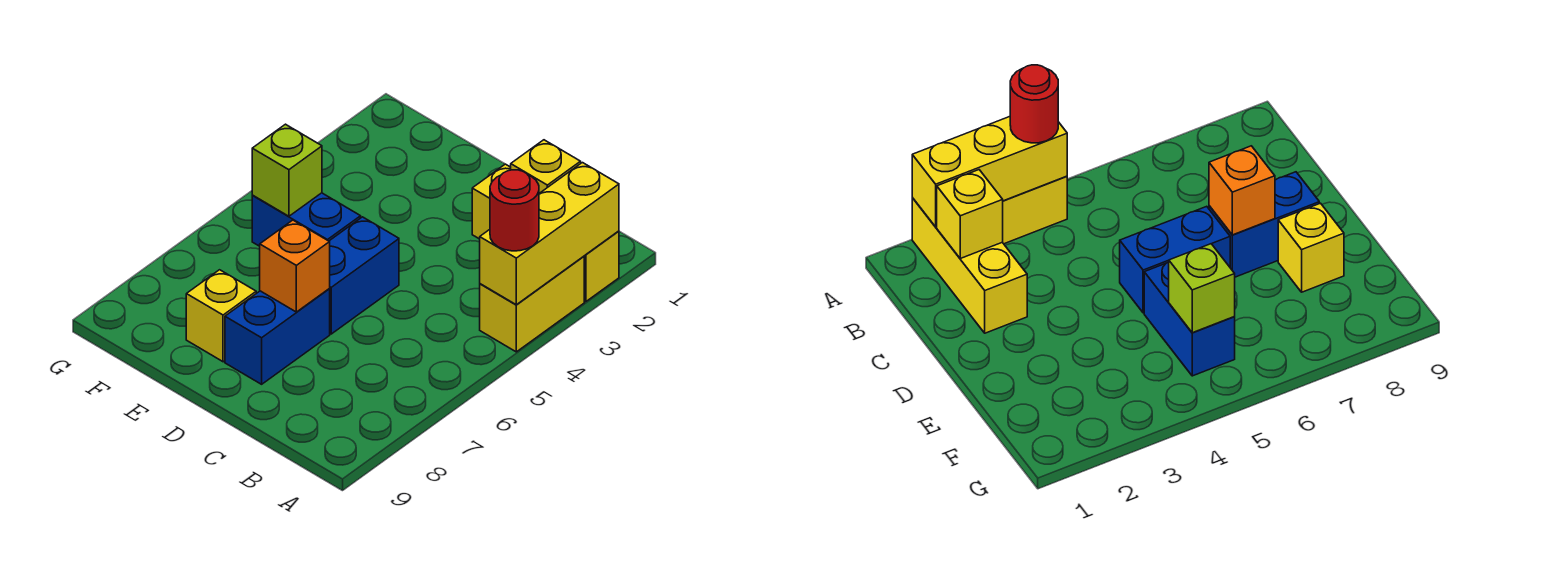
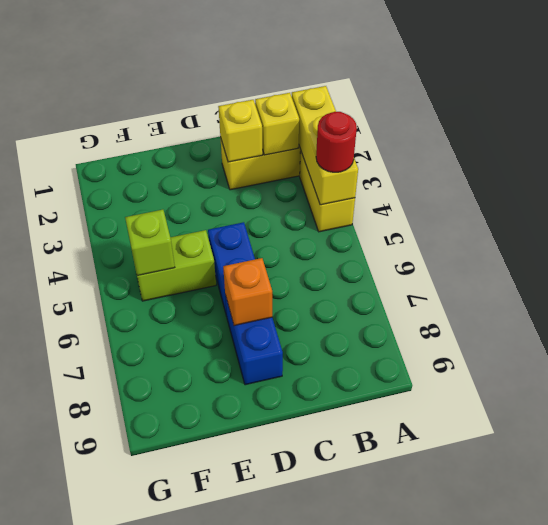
blue 1x2 brick [252,193,361,246] -> lime 1x2 brick [134,230,216,301]
yellow 1x1 brick [186,270,256,362] -> yellow 1x1 brick moved to [218,100,263,162]

